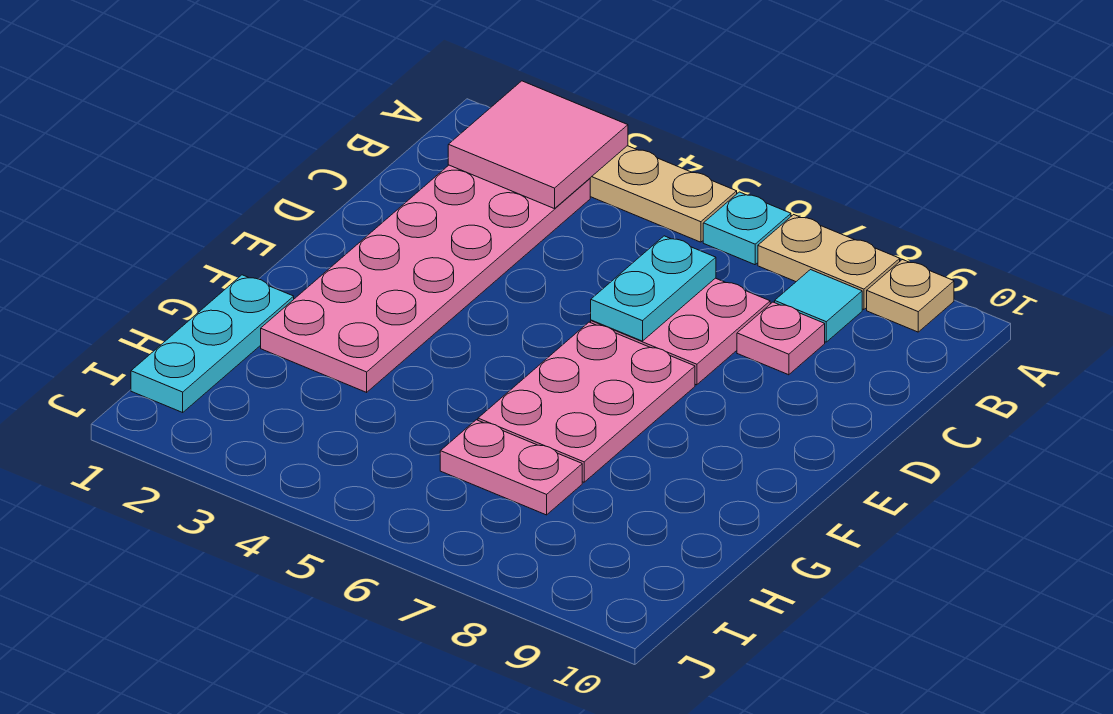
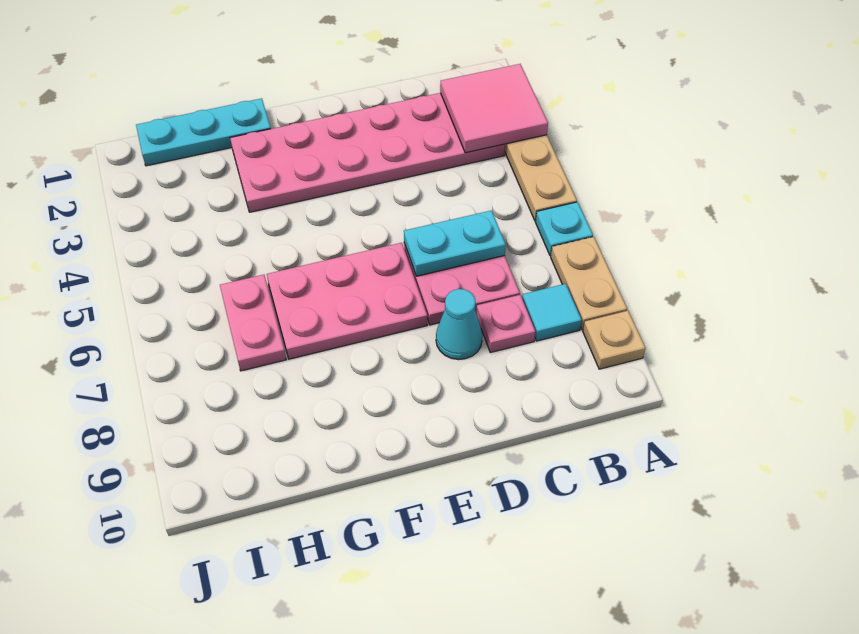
none -> cyan 1x1 cone [436,289,482,360]

